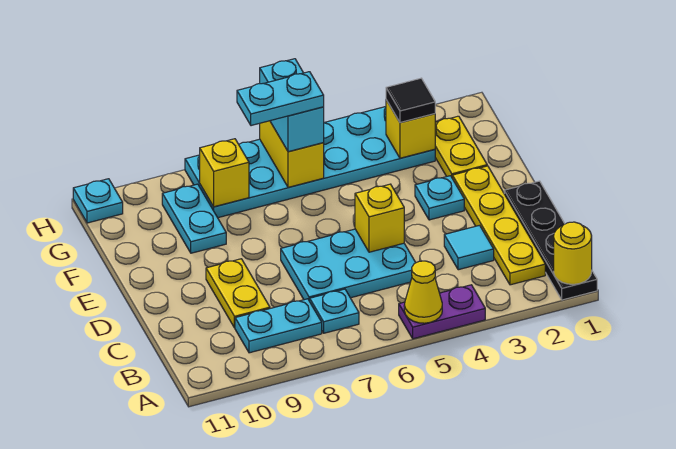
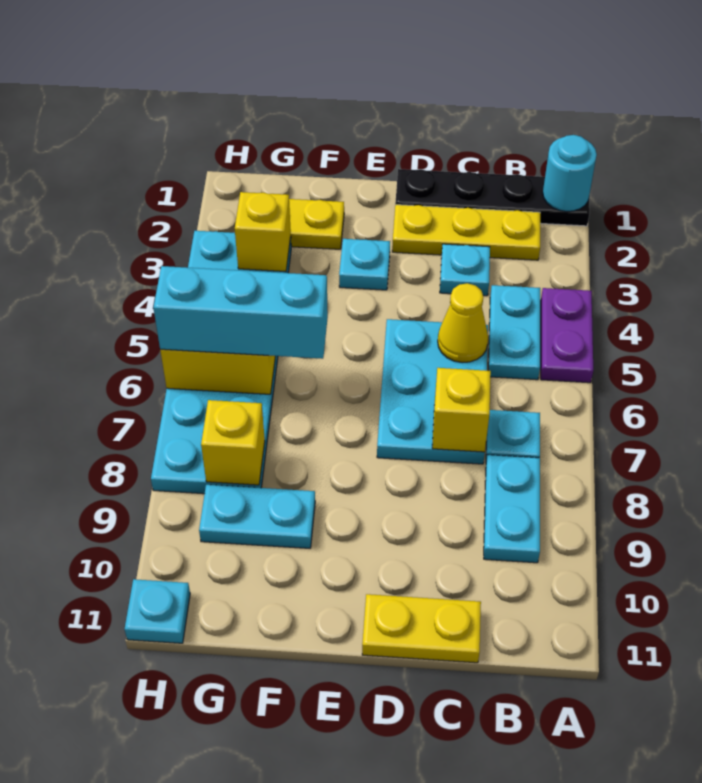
yellow 1x1 round brick [554,222,592,284] -> cyan 1x1 round brick [543,135,597,211]
yellow 1x1 cone [404,261,442,323] -> yellow 1x1 cone moved to [438,283,488,363]
yellow 1x4 plate [452,166,545,285] -> yellow 1x3 plate [392,205,540,260]
cyan 1x1 tile [444,225,494,270] -> cyan 1x1 plate [440,244,490,296]
yellow 1x2 plate [206,259,270,328] -> yellow 1x2 plate moved to [362,594,481,663]
yellow 1x1 brick [355,184,404,252] -> yellow 1x1 brick moved to [432,368,491,452]
black 1x1 tile [386,78,435,122] -> none
cyan 1x2 brick [260,59,324,152] -> cyan 1x3 brick [153,266,328,359]
cyan 1x2 plate [237,72,324,126] -> cyan 1x2 plate moved to [488,285,540,380]

